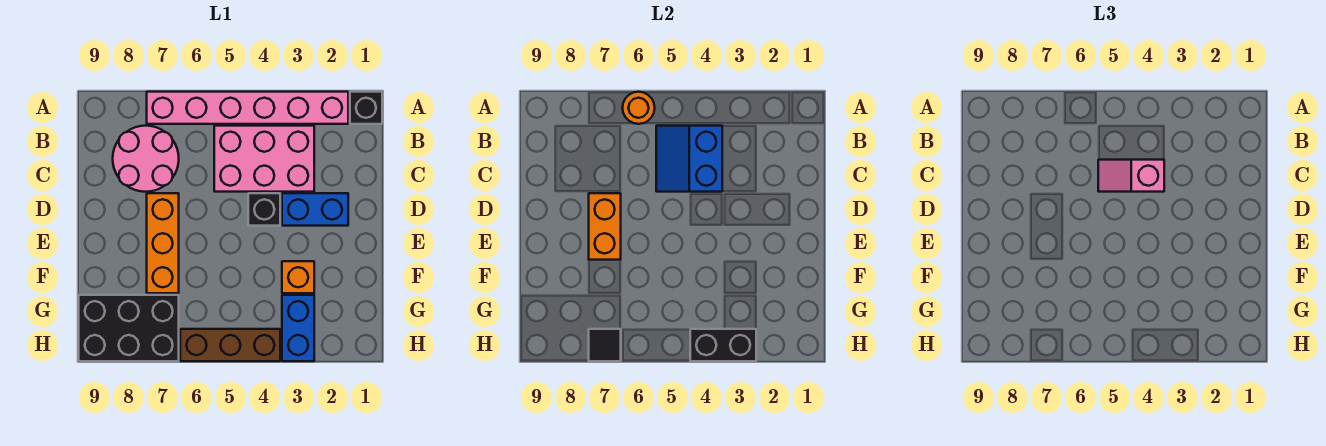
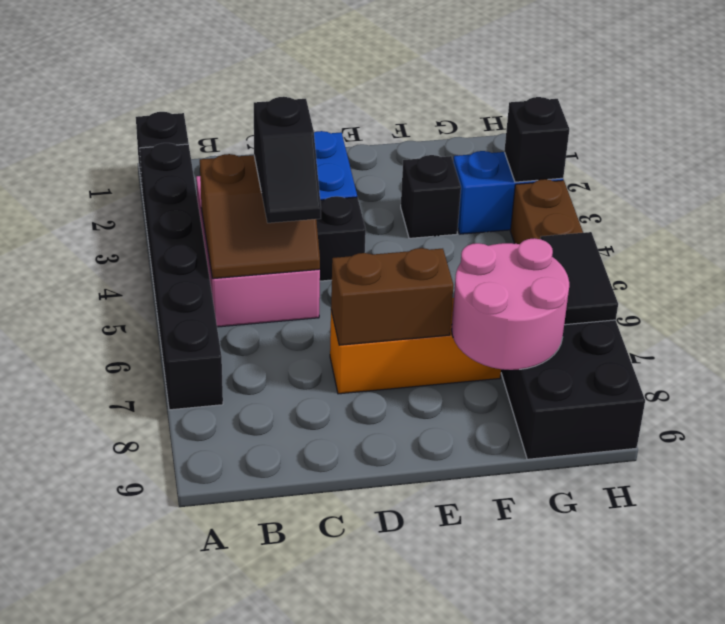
pink 1x6 brick [147,92,348,124] -> black 1x6 brick [140,143,223,410]
orange 1x1 round brick [622,92,655,124] -> none
blue 2x2 slope [656,126,722,192] -> brown 2x2 slope [200,154,320,279]
pink 2x2 round brick [113,126,179,192] -> pink 2x2 round brick moved to [452,238,569,370]
pink 1x2 slope [1098,160,1164,192] -> black 1x2 slope [254,97,321,223]
orange 1x2 brick [589,193,621,260] -> brown 1x2 brick [331,248,453,345]
orange 1x1 brick [282,261,314,293] -> black 1x1 brick [401,155,461,238]
black 1x2 brick [690,329,756,361] -> black 1x1 brick [504,97,569,182]
black 1x1 tile [589,329,621,361] -> black 1x2 tile [540,232,618,325]

